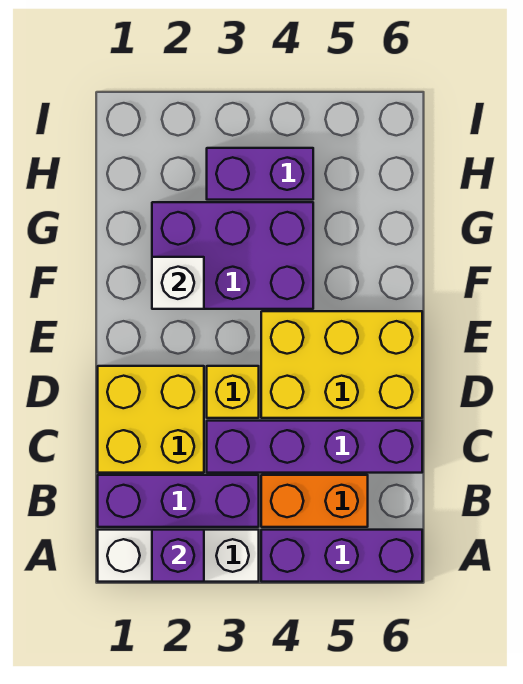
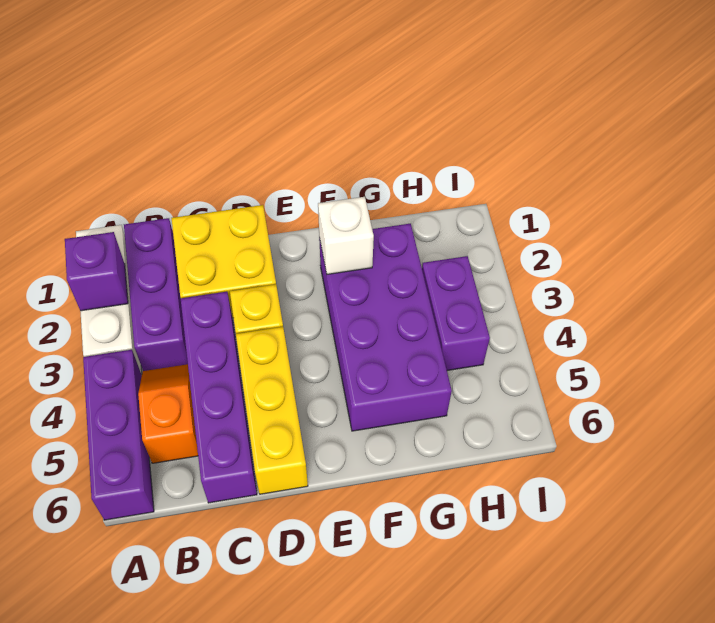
orange 1x2 brick [261,475,368,527] -> orange 1x2 slope [138,364,198,463]
yellow 2x3 brick [261,311,422,418] -> yellow 1x3 brick [236,327,308,494]
purple 2x3 brick [152,202,313,309] -> purple 2x4 brick [319,224,452,431]

